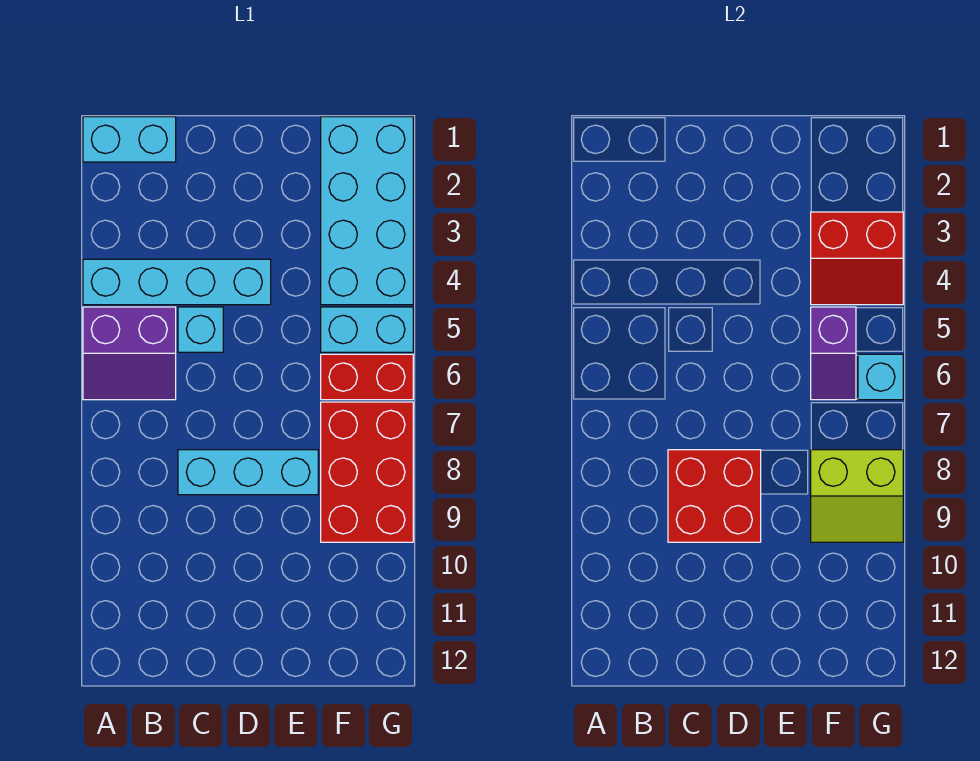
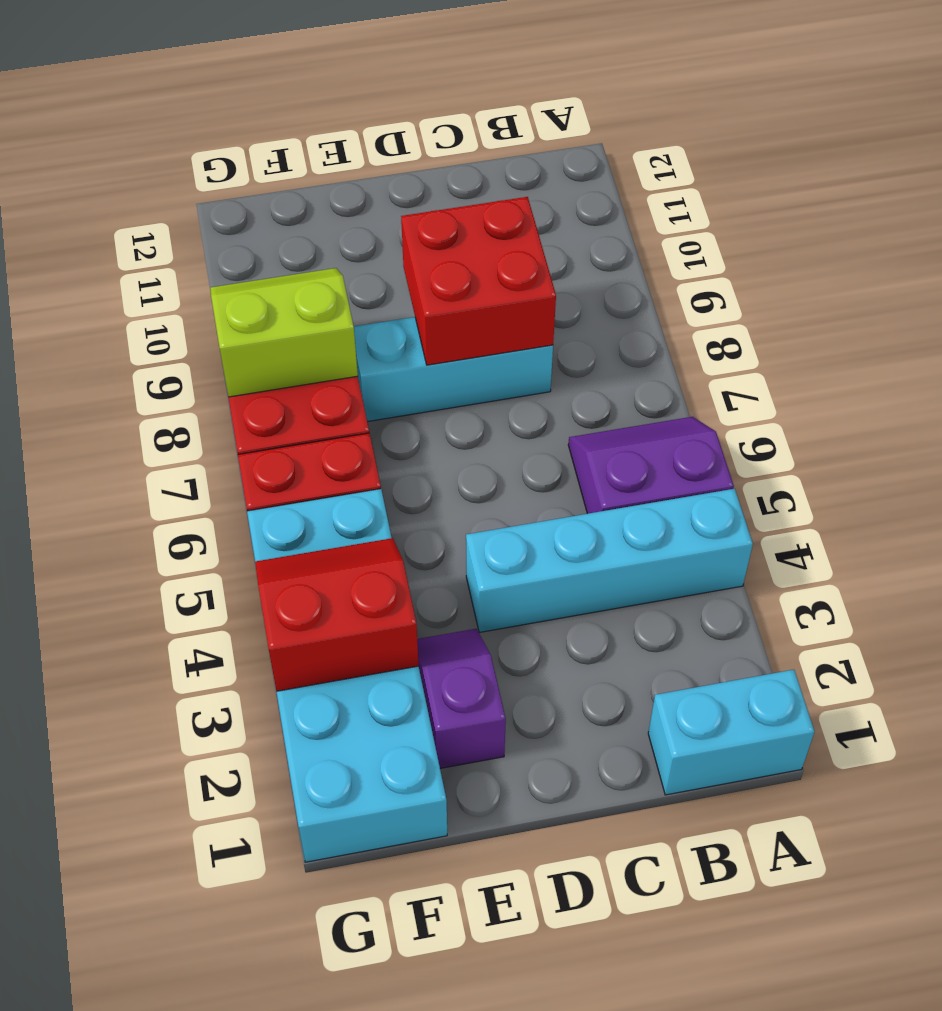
cyan 1x1 brick [178,307,223,352] -> none
purple 1x2 slope [811,307,856,400] -> purple 1x2 slope moved to [417,629,506,768]
cyan 1x1 brick [858,354,903,400] -> none

